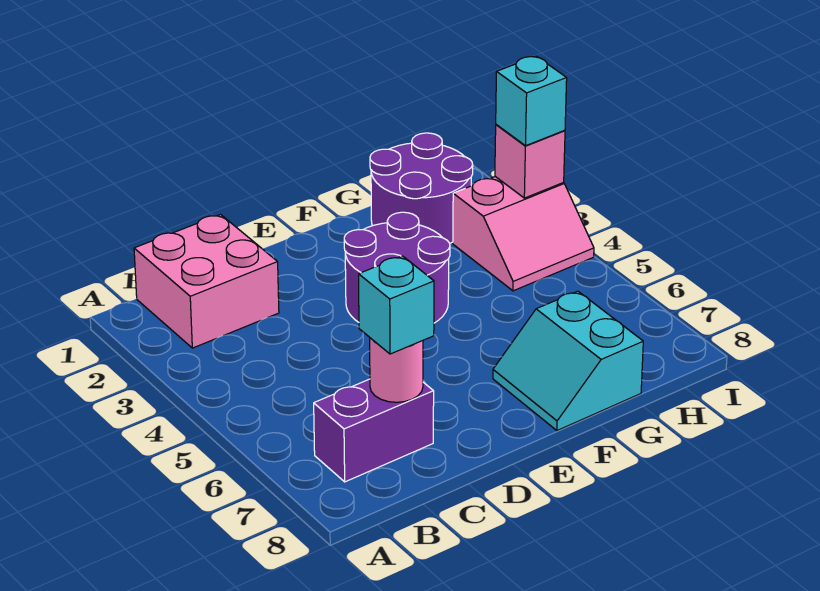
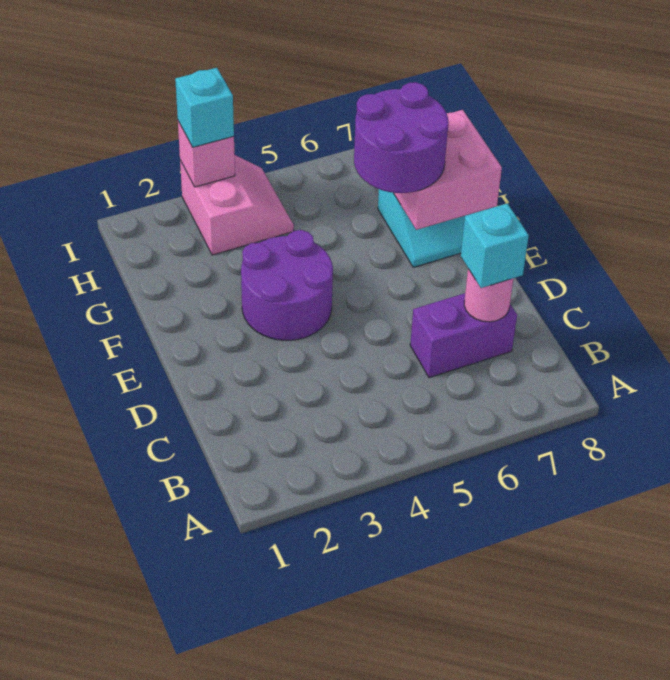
pink 2x2 brick [134,215,279,348] -> pink 2x2 brick moved to [393,110,502,230]
purple 1x2 brick [314,379,434,482] -> purple 1x2 brick turned to [410,293,517,378]
purple 2x2 round brick [370,133,473,243] -> purple 2x2 round brick moved to [354,82,449,193]

